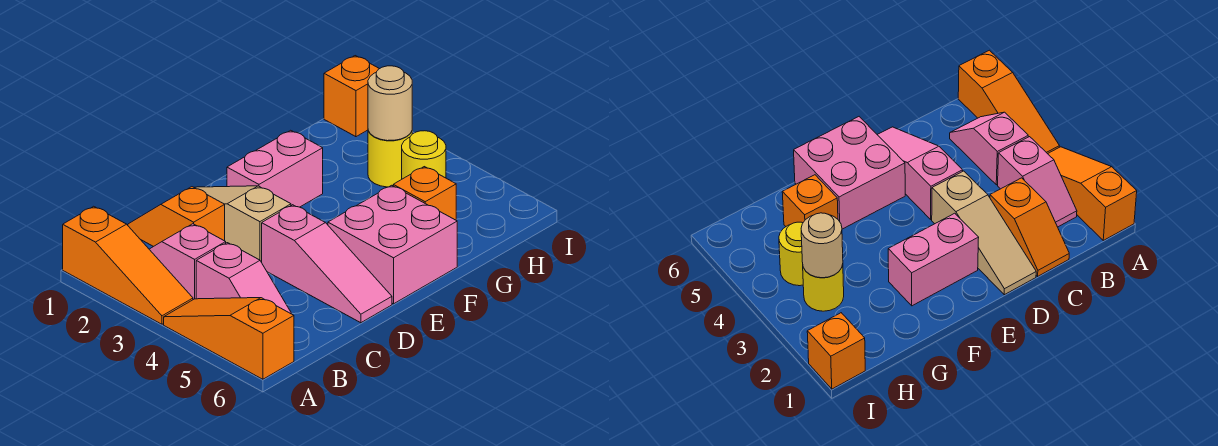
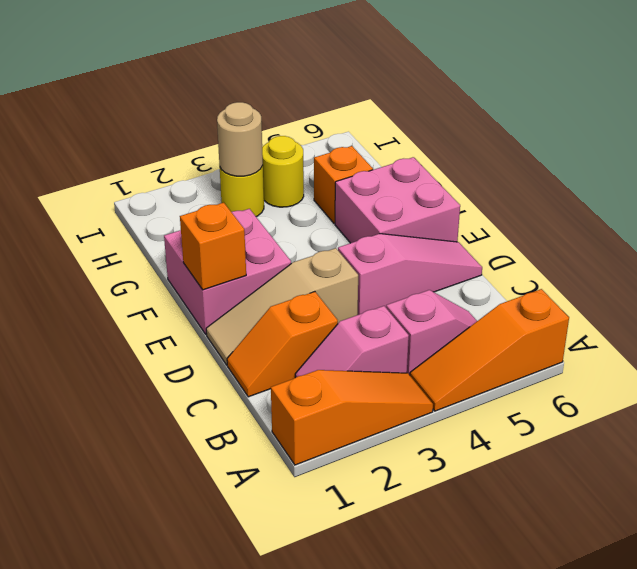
pink 1x2 brick [227,130,323,207] -> pink 2x2 brick [164,209,291,335]
orange 1x1 brick [324,56,379,137] -> orange 1x1 brick moved to [180,203,246,290]

